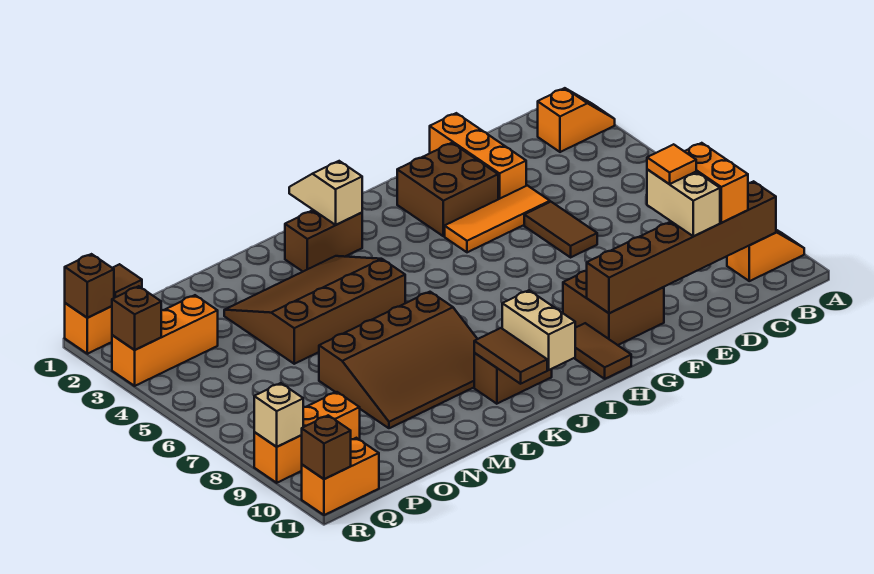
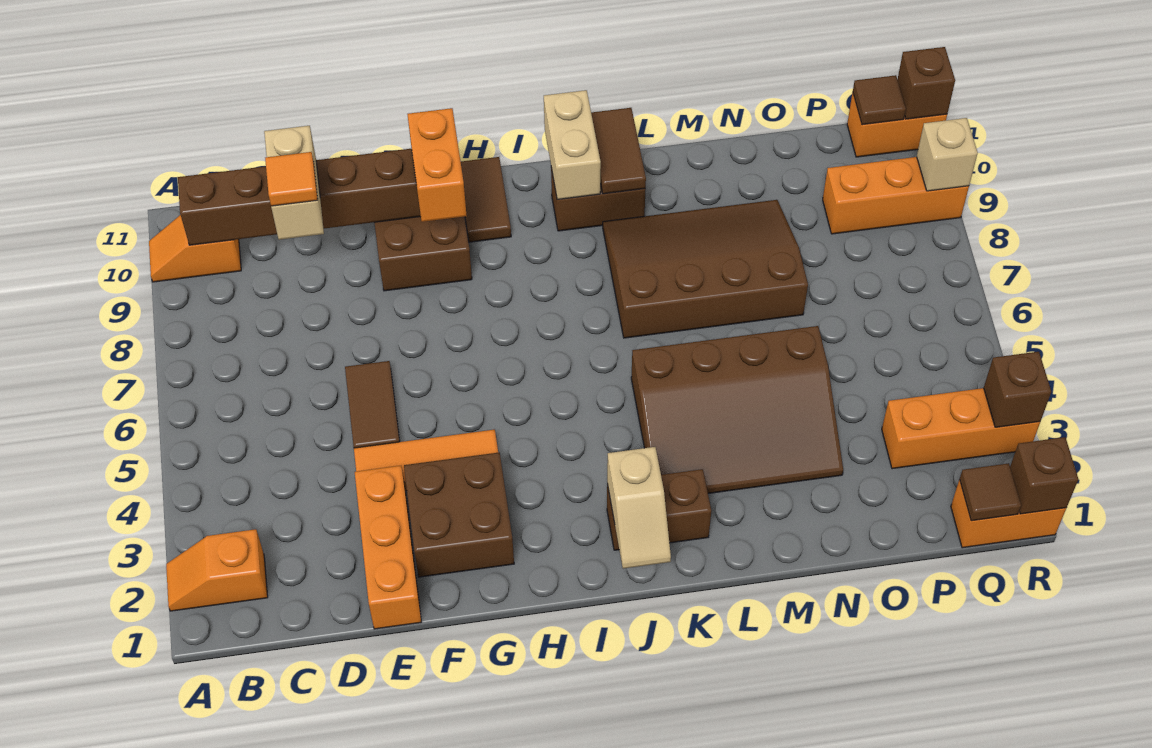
orange 1x2 brick [684,143,748,223] -> orange 1x2 brick moved to [407,108,467,222]
none -> brown 1x1 tile [853,75,906,125]

